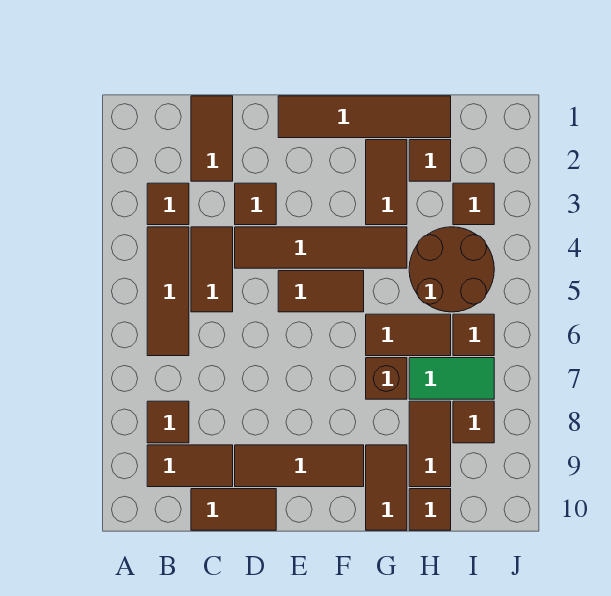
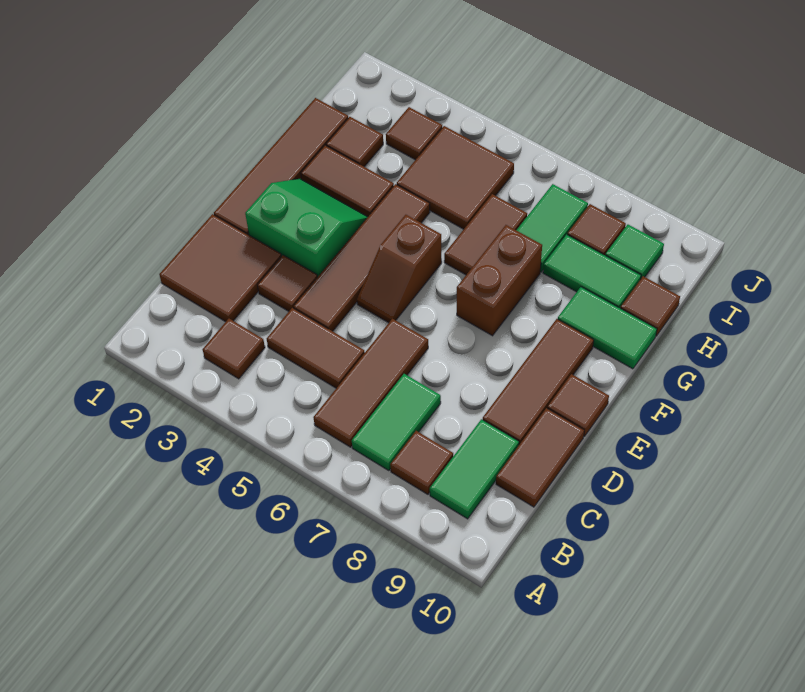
brown 1x3 tile [147,227,189,356] -> brown 1x3 tile turned to [313,319,428,447]
none -> green 1x2 tile [352,374,441,471]
brown 1x2 tile [147,445,233,487] -> green 1x2 tile [430,419,519,519]
brown 1x2 tile [191,96,233,181] -> brown 2x2 tile [159,214,281,322]
none -> green 2x2 slope [245,179,368,277]
brown 1x2 tile [278,271,364,312] -> brown 1x2 slope [357,215,442,323]
brown 1x1 brick [366,358,407,399] -> brown 1x2 brick [457,225,542,336]
brown 1x2 tile [366,445,407,530] -> green 1x2 tile [558,287,657,369]
brown 2x2 round brick [409,227,494,312] -> brown 2x2 tile [397,126,514,229]
brown 1x2 tile [409,401,451,487] -> green 1x2 tile [543,235,641,308]
brown 1x1 tile [453,314,494,356] -> brown 1x1 tile moved to [547,374,609,437]
none -> green 1x1 tile [605,225,664,278]

